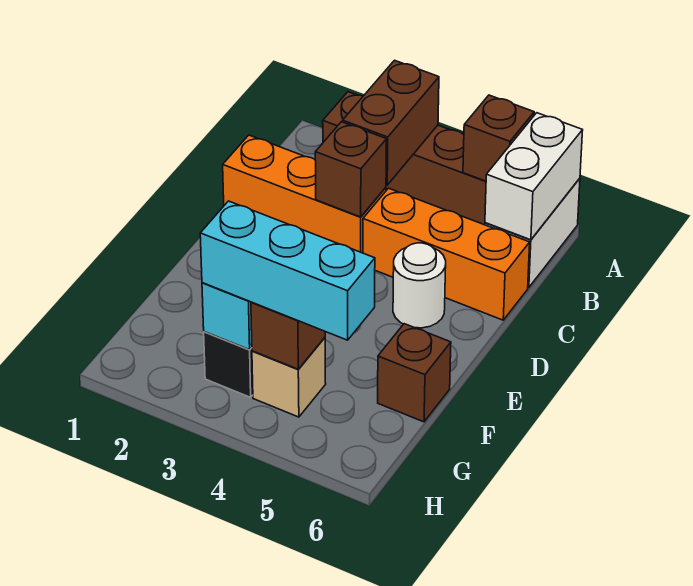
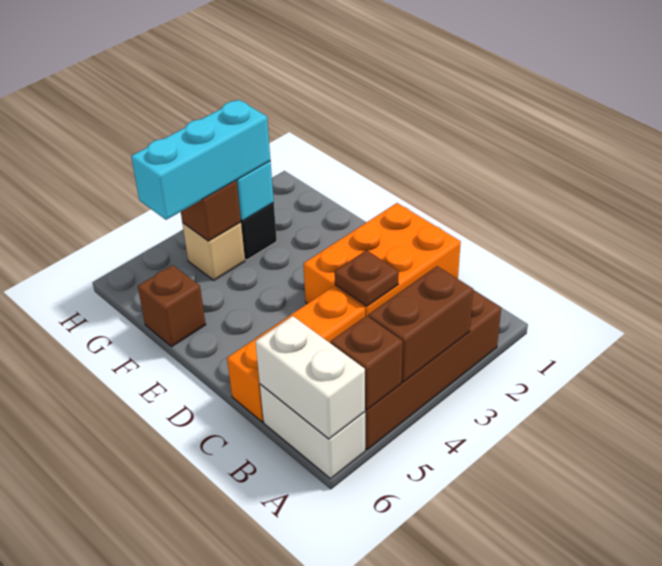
brown 1x2 brick [343,60,439,185] -> brown 1x2 brick turned to [368,266,473,382]
orange 1x3 brick [223,135,386,253] -> orange 2x3 brick [303,203,461,316]
brown 1x1 brick [315,122,387,217] -> brown 1x1 plate [335,250,399,306]
white 1x1 round brick [393,243,446,328] -> none

